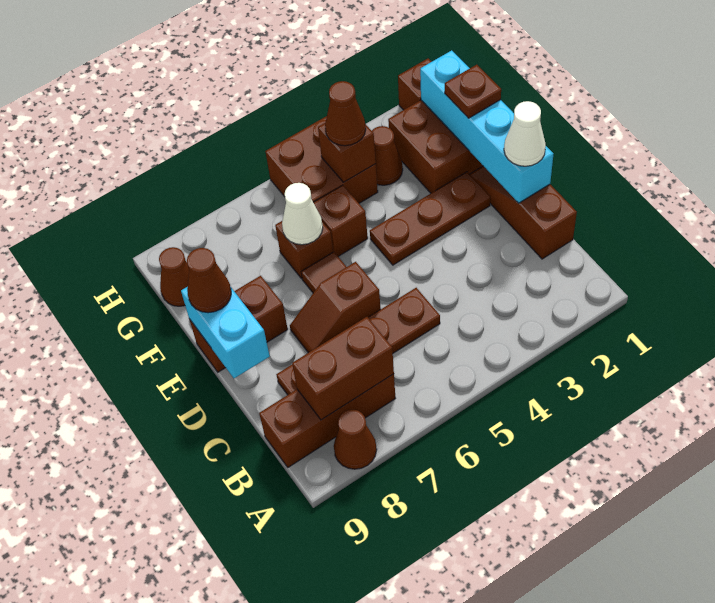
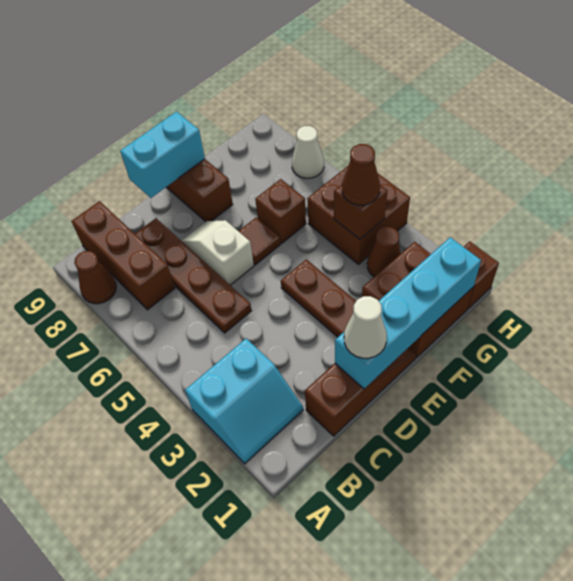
none -> cyan 2x2 slope [185,339,303,464]
brown 1x2 brick [292,317,394,420] -> none
brown 1x2 slope [290,262,381,353] -> white 1x2 slope [181,220,254,285]
brown 1x1 cone [187,248,231,313] -> none
brown 1x1 plate [445,65,501,118] -> none
brown 1x1 brick [313,185,368,256] -> none
white 1x1 cone [282,183,323,245] -> white 1x1 cone moved to [292,126,324,178]
brown 1x1 cone [159,247,189,306] -> none

